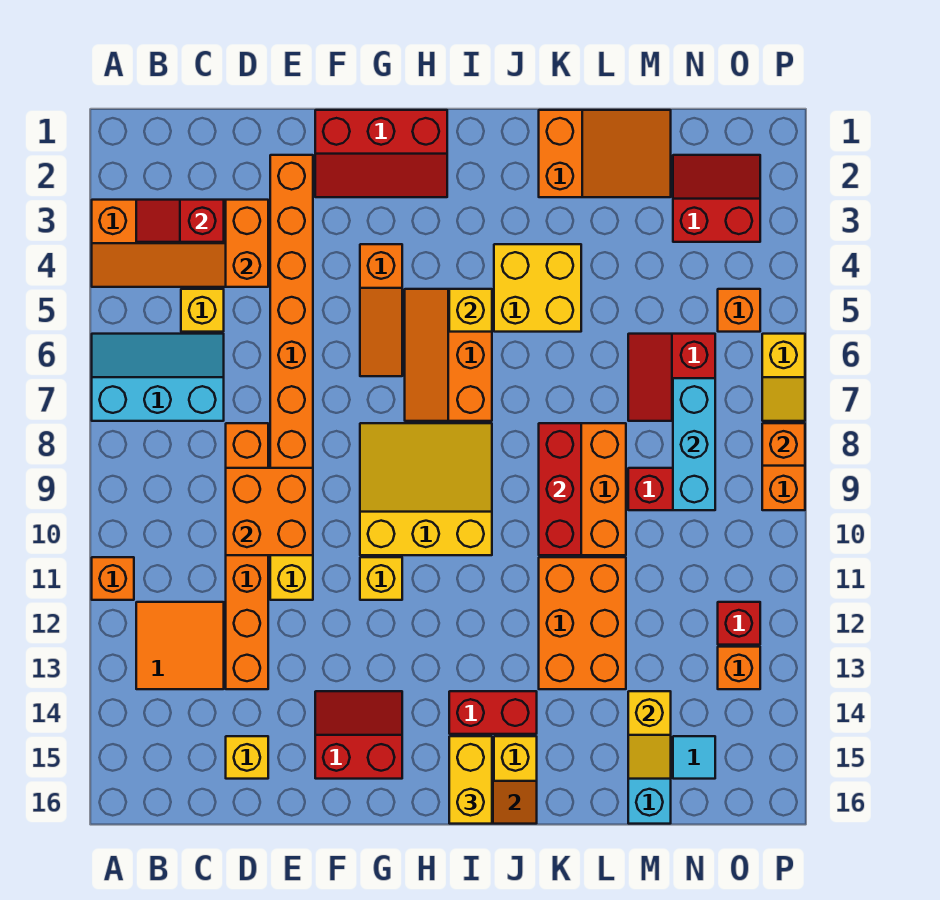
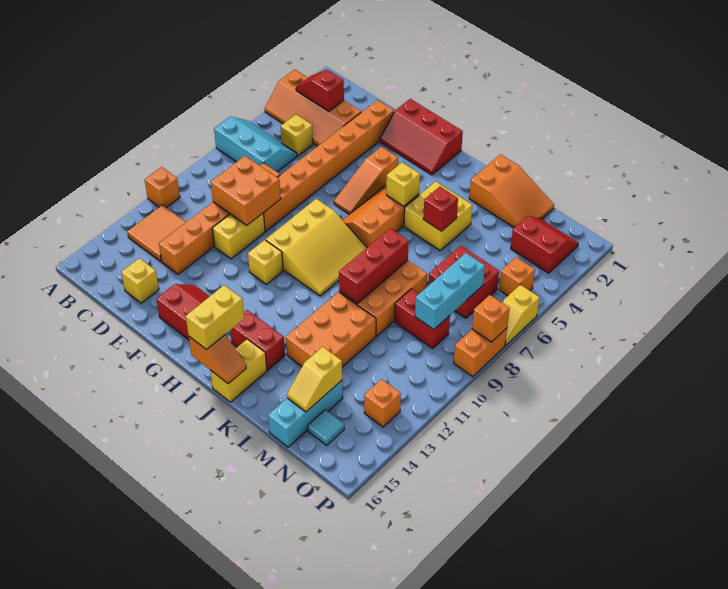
orange 1x2 brick [226,200,268,287] -> none
yellow 3x3 slope [360,423,492,555] -> yellow 3x3 slope turned to [266,199,367,296]
red 2x2 slope [628,334,715,421] -> red 2x2 brick [428,246,499,318]
red 1x1 brick [718,602,760,645] -> red 1x1 brick moved to [423,187,458,231]

